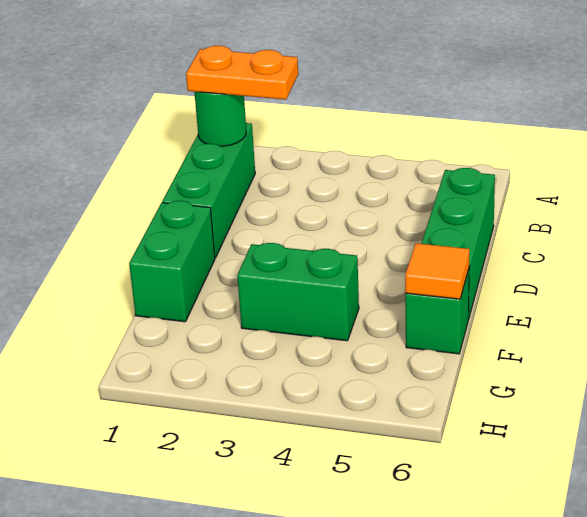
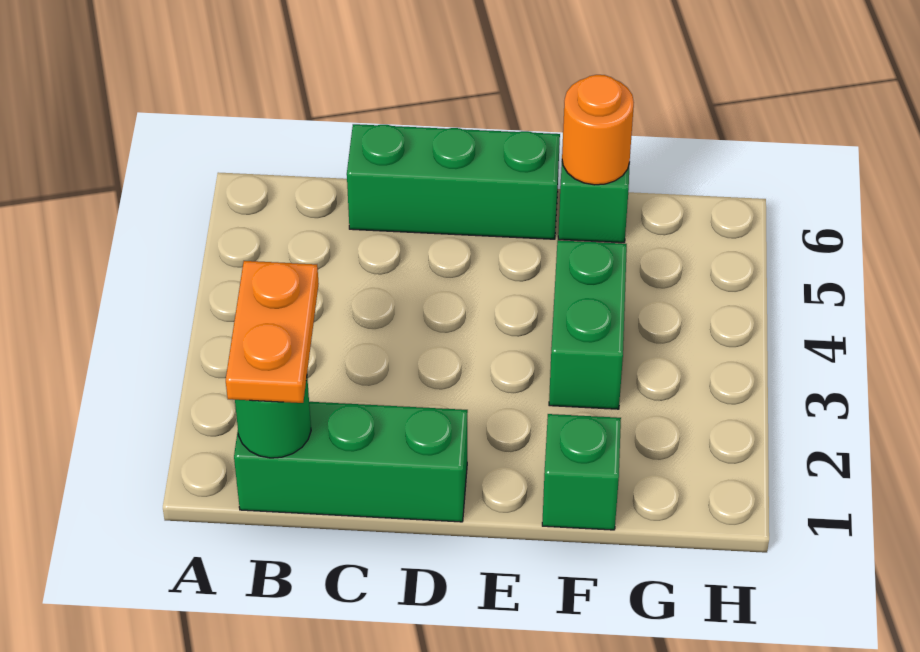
green 1x2 brick [129,201,215,322] -> green 1x1 brick [542,414,621,530]
orange 1x1 tile [405,243,469,299] -> orange 1x1 round brick [562,75,634,185]

